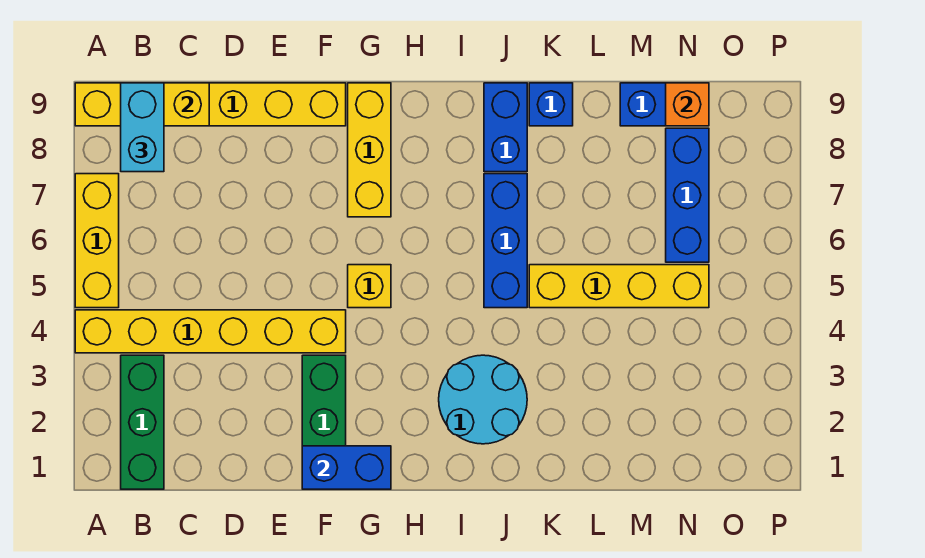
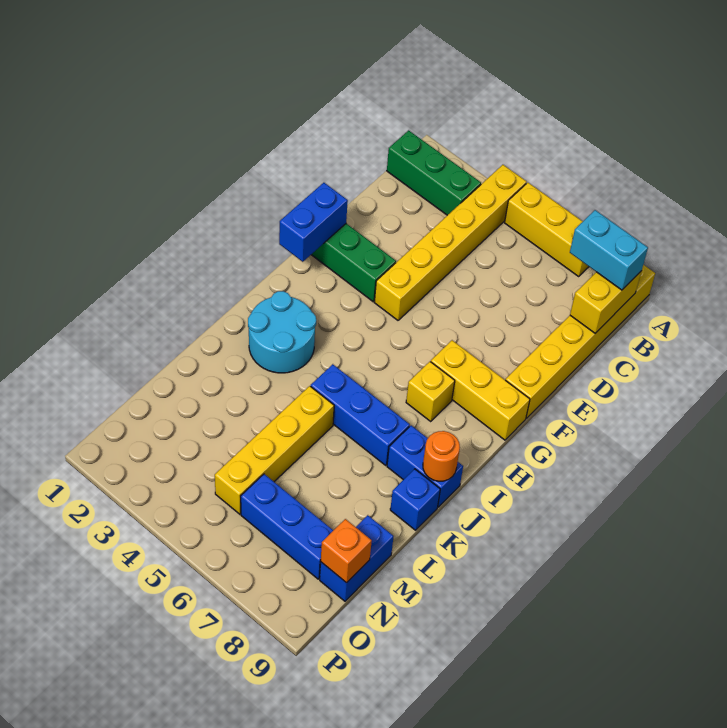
yellow 1x1 brick [348,265,391,308] -> yellow 1x1 brick moved to [406,362,455,421]
none -> orange 1x1 round brick [423,431,460,481]

